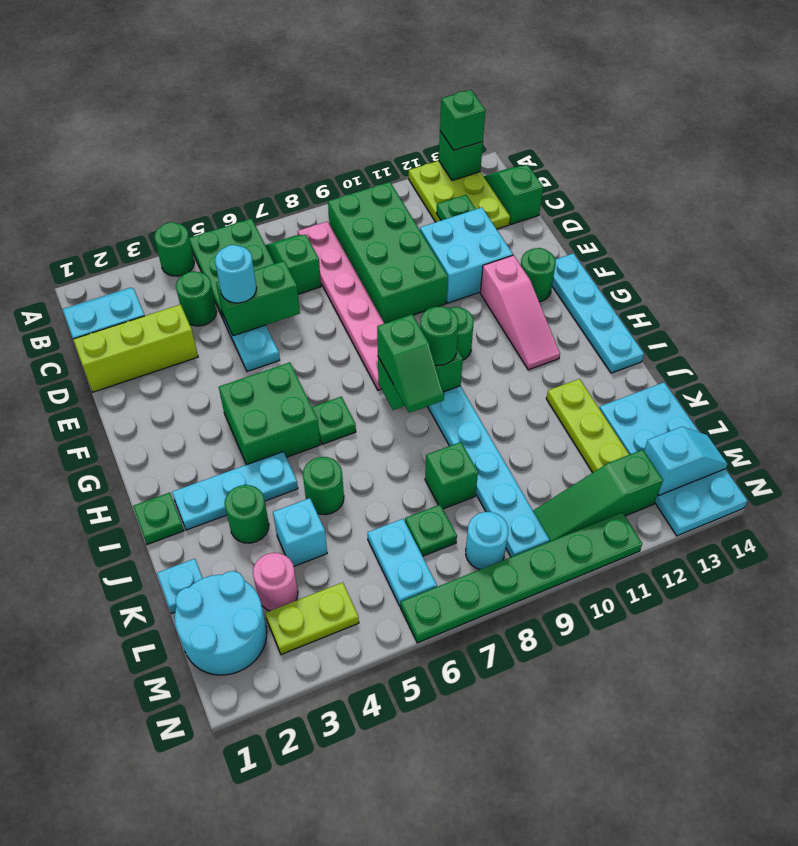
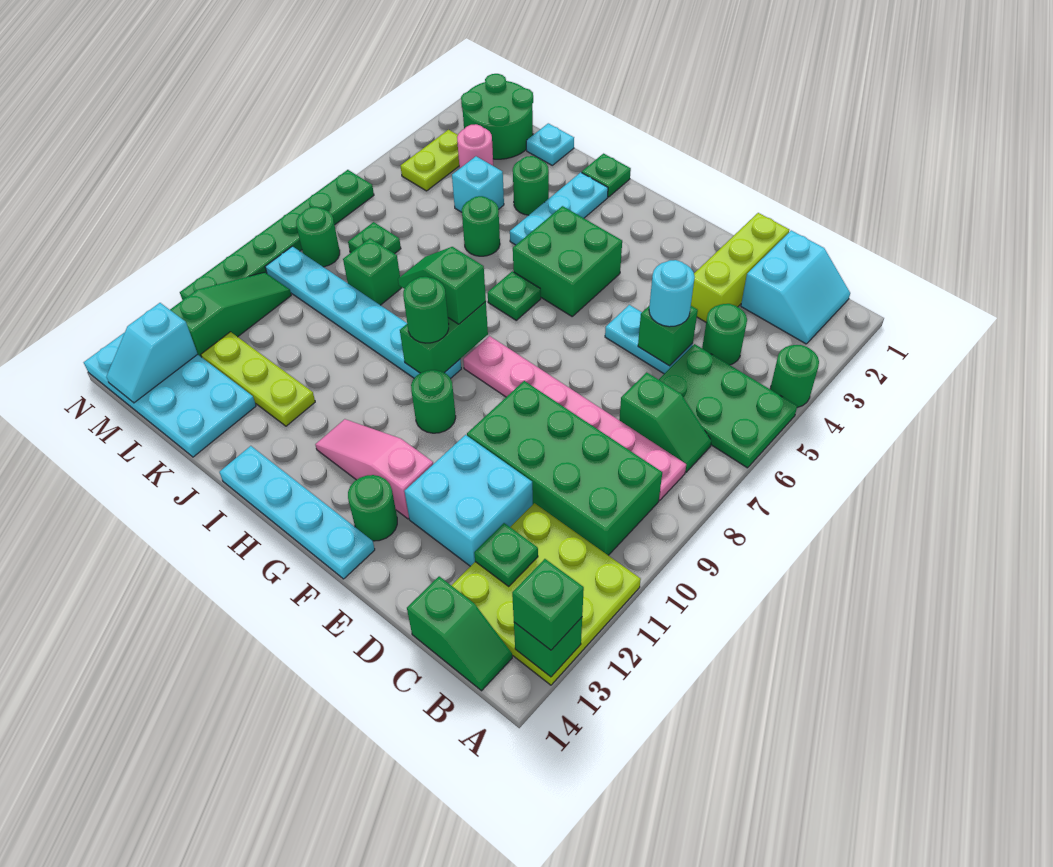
lime 2x3 plate [409,161,510,229] -> lime 3x3 plate [451,503,641,685]
green 1x2 brick [216,261,300,336] -> green 1x1 brick [638,305,698,366]
cyan 2x2 round brick [175,571,267,675] -> green 2x2 round brick [461,74,533,159]
cyan 1x2 plate [368,519,437,607] -> none
cyan 1x1 round brick [466,512,508,569] -> green 1x1 round brick [296,207,340,267]

